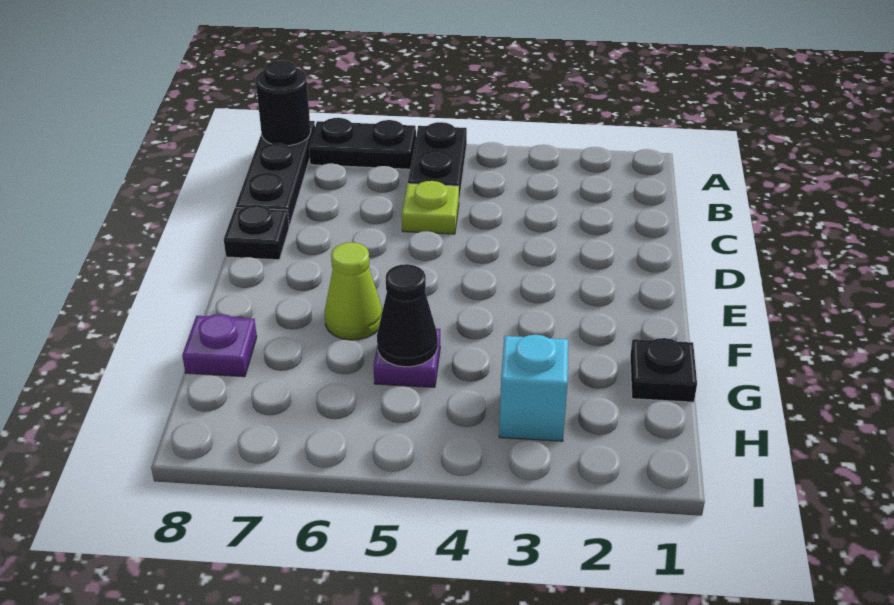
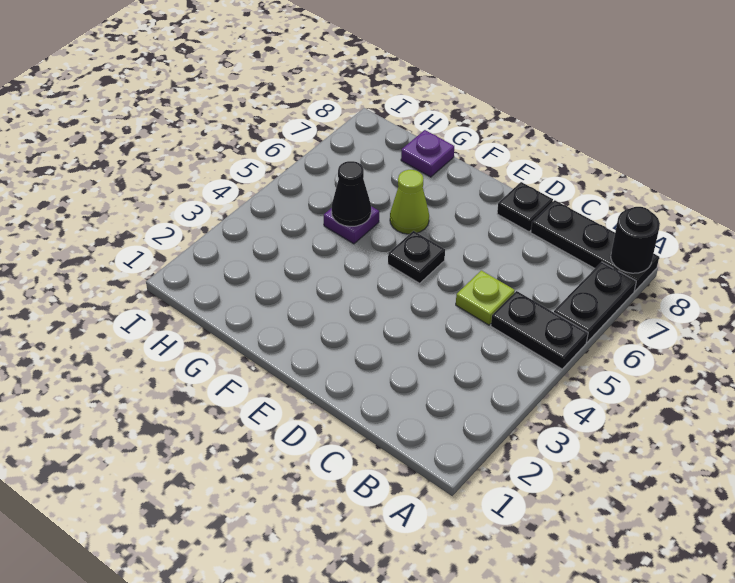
black 1x1 plate [630,338,697,402] -> black 1x1 plate moved to [388,231,445,283]
cyan 1x1 brick [499,335,568,441] -> none

